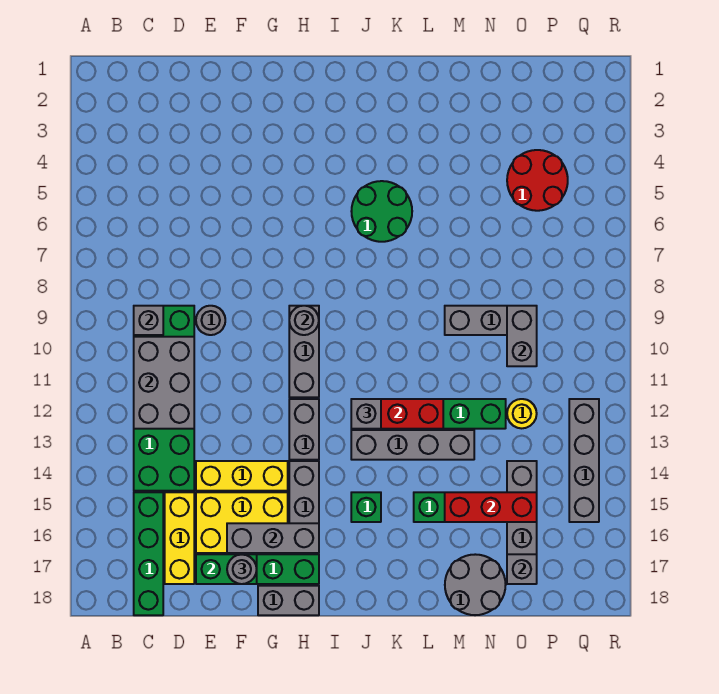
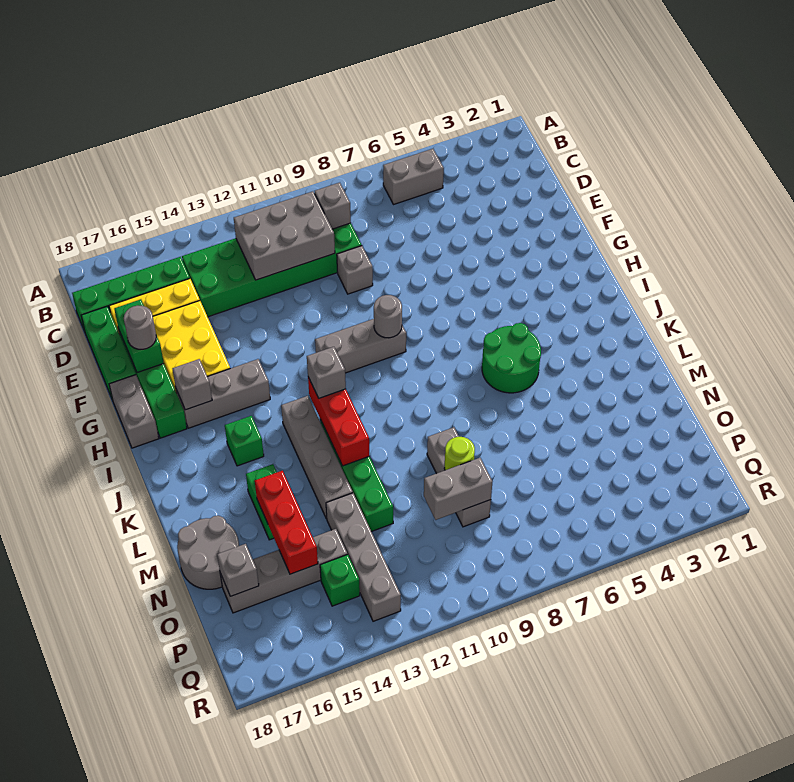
none -> green 1x3 brick [81,306,136,400]
grey 1x1 round brick [196,306,225,335] -> grey 1x1 brick [337,246,373,294]
yellow 1x3 brick [196,461,288,491] -> none
grey 1x3 brick [227,523,319,553] -> grey 1x1 brick [172,359,212,410]
grey 1x2 brick [289,399,319,460] -> grey 1x2 brick moved to [383,149,444,205]
none -> lime 1x1 round brick [444,437,475,470]
red 2x2 round brick [507,150,568,211] -> none
yellow 1x1 round brick [507,399,537,428] -> none
none -> green 1x1 brick [320,554,360,606]
grey 1x4 brick [569,399,599,522] -> grey 1x4 brick turned to [326,493,401,621]

